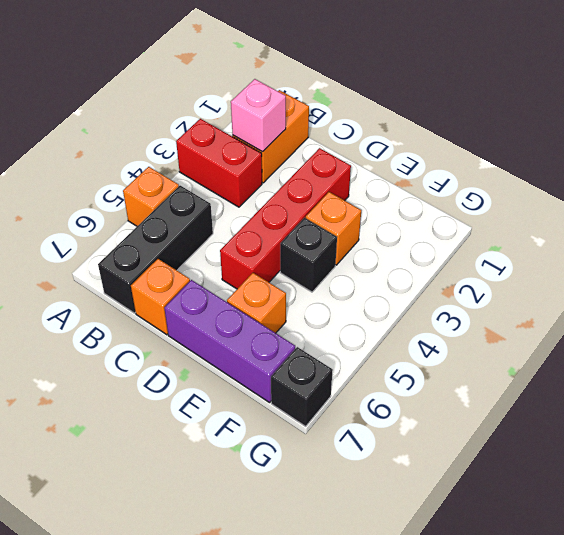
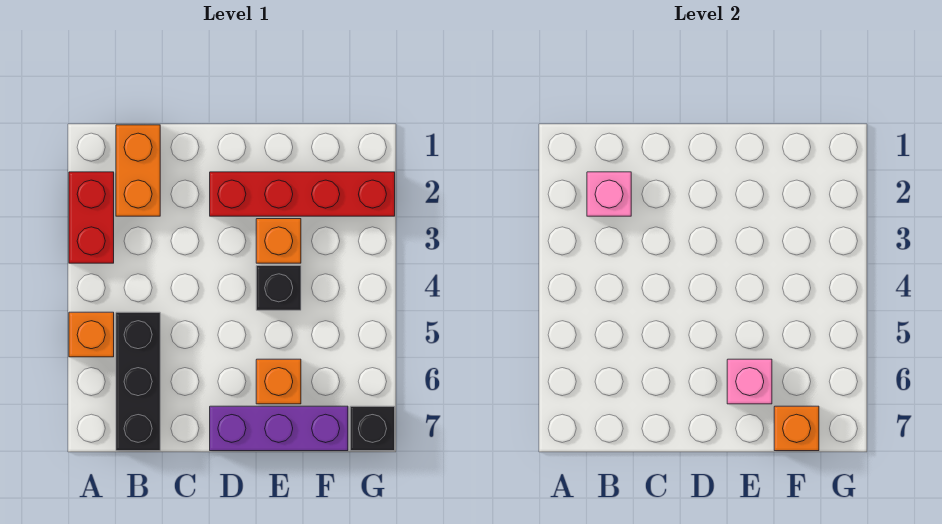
red 1x2 brick [176,119,262,207] -> red 1x2 brick turned to [69,172,114,263]
orange 1x1 brick [131,259,190,335] -> orange 1x1 brick moved to [774,406,819,451]
red 1x4 brick [220,148,351,289] -> red 1x4 brick turned to [210,172,395,216]
none -> pink 1x1 brick [727,359,772,404]

